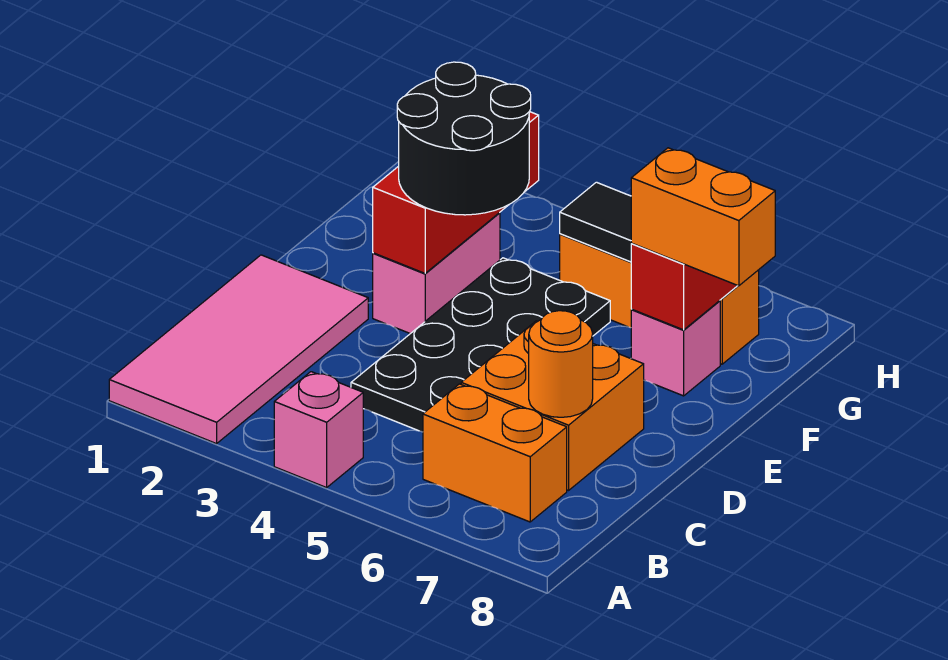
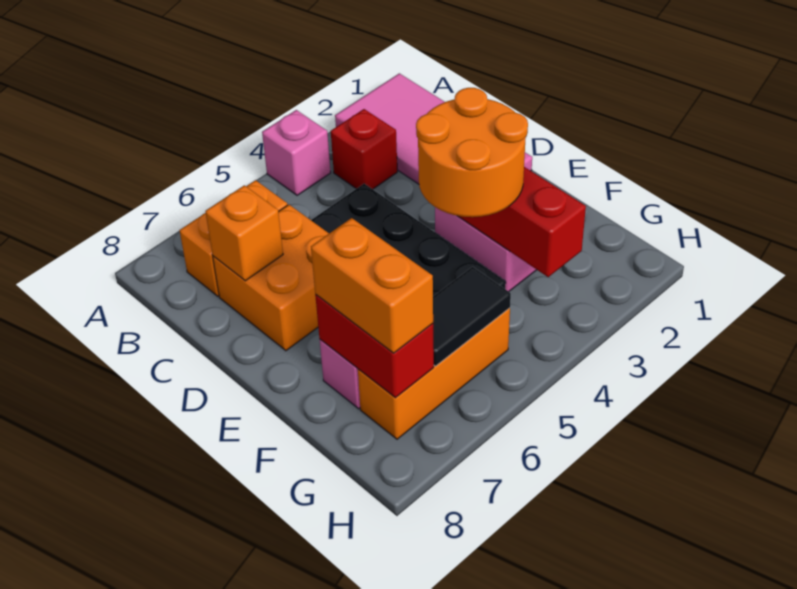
none -> red 1x1 brick [331,109,397,189]
orange 1x1 round brick [529,311,593,417] -> orange 1x1 brick [205,185,283,281]
black 2x2 round brick [397,62,531,215] -> orange 2x2 round brick [416,88,528,217]
orange 1x2 brick [631,148,775,286] -> orange 1x2 brick turned to [311,218,433,353]

